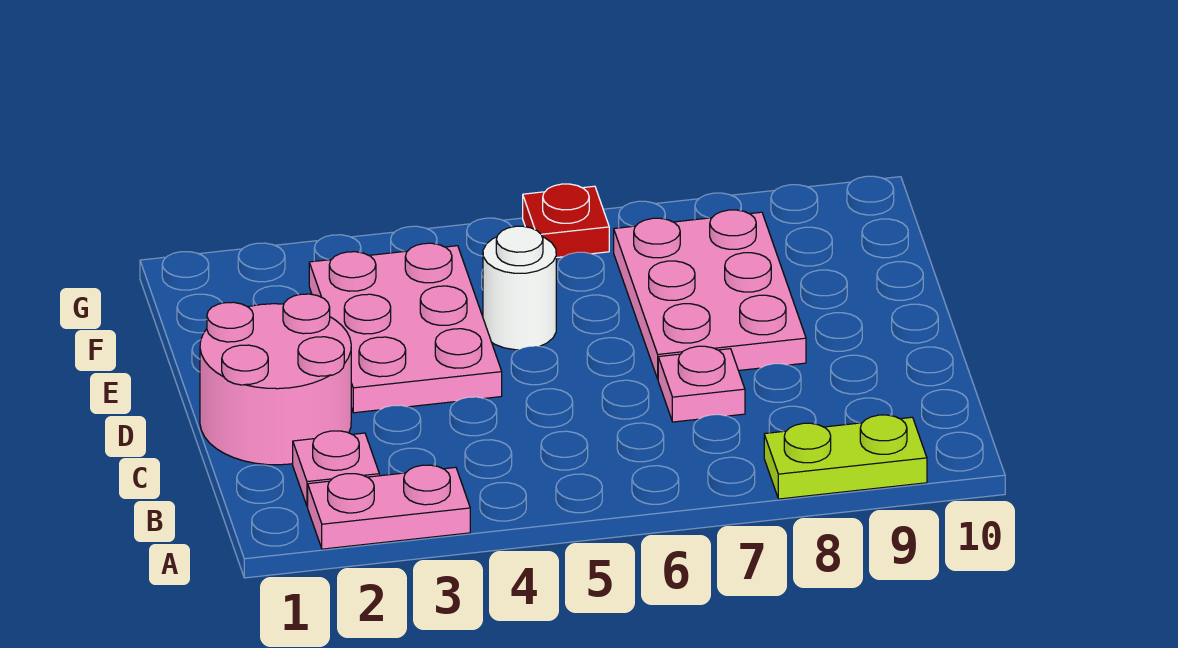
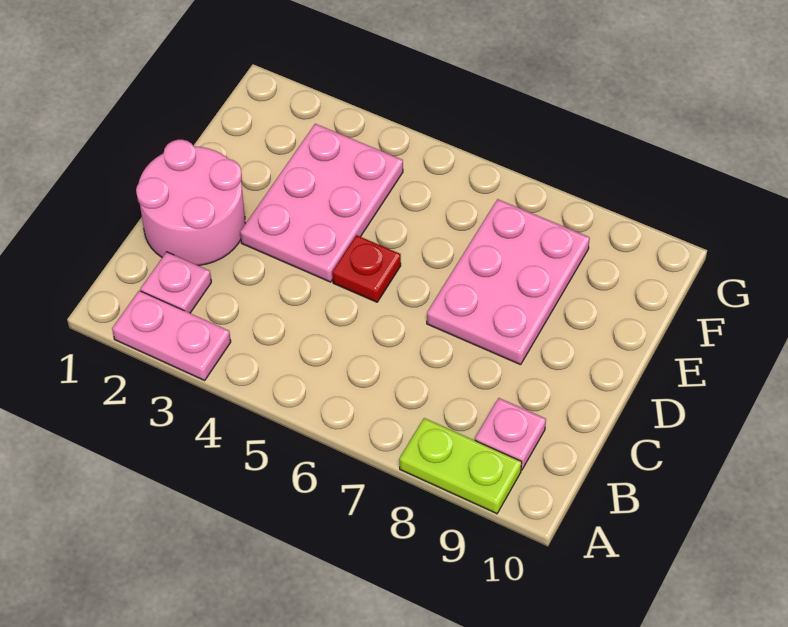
pink 1x1 plate [658,346,745,422] -> pink 1x1 plate moved to [475,398,546,470]
white 1x1 round brick [483,226,556,350] -> none
red 1x1 plate [523,184,609,258] -> red 1x1 plate moved to [332,235,401,302]

